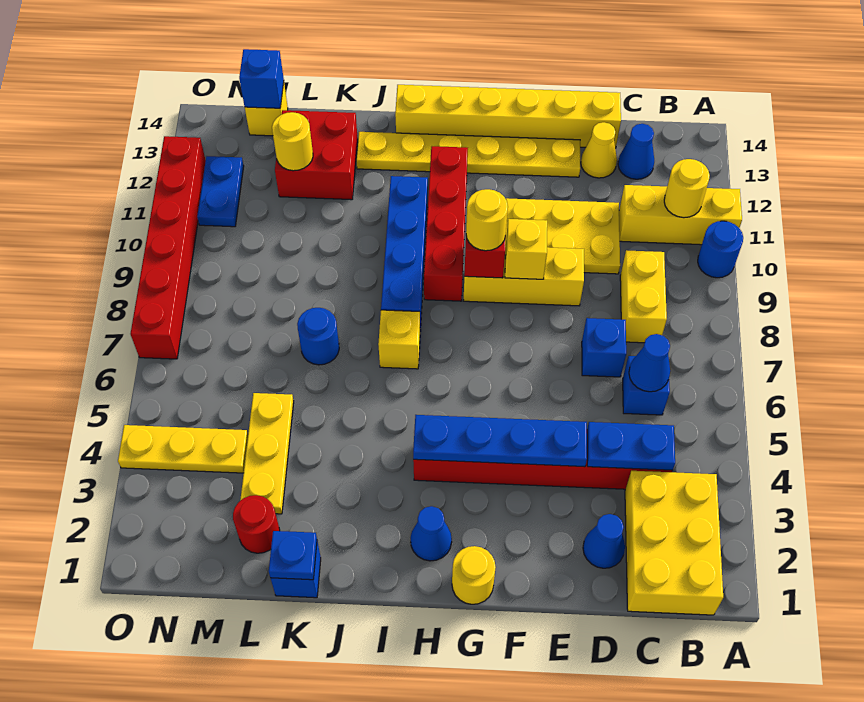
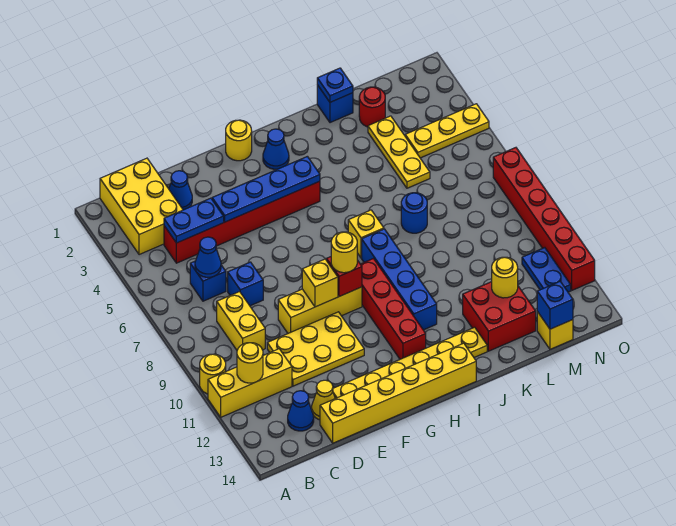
blue 1x1 round brick [698,221,743,278] -> yellow 1x1 round brick [200,354,226,394]

